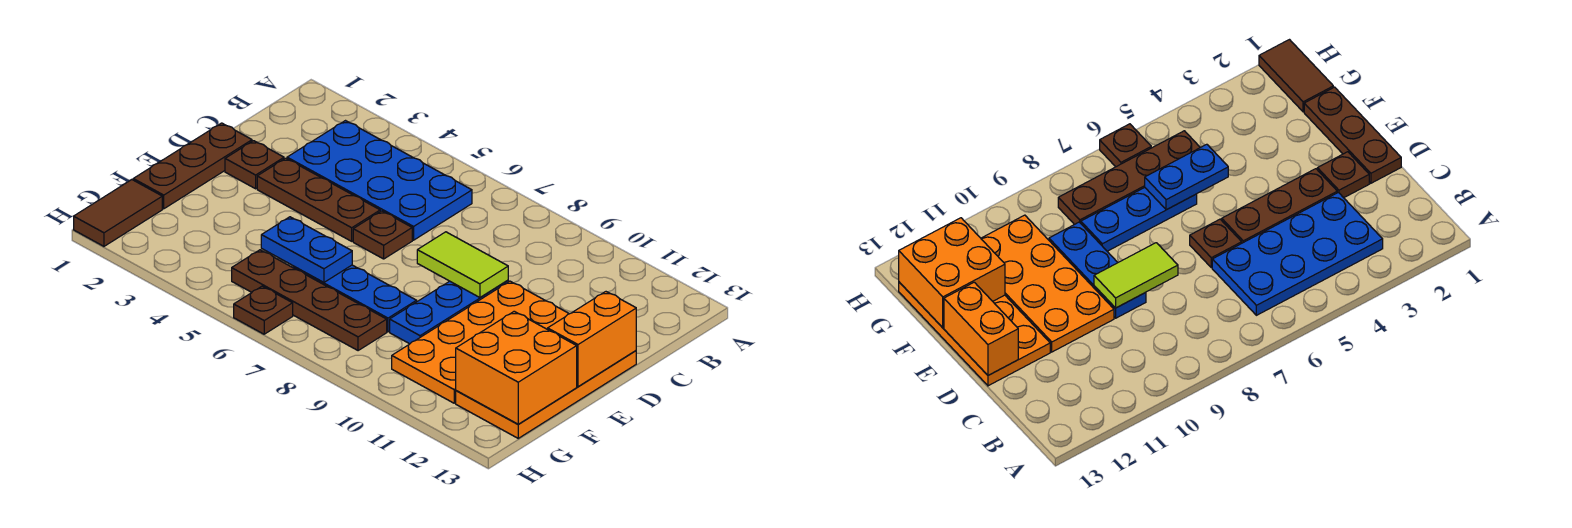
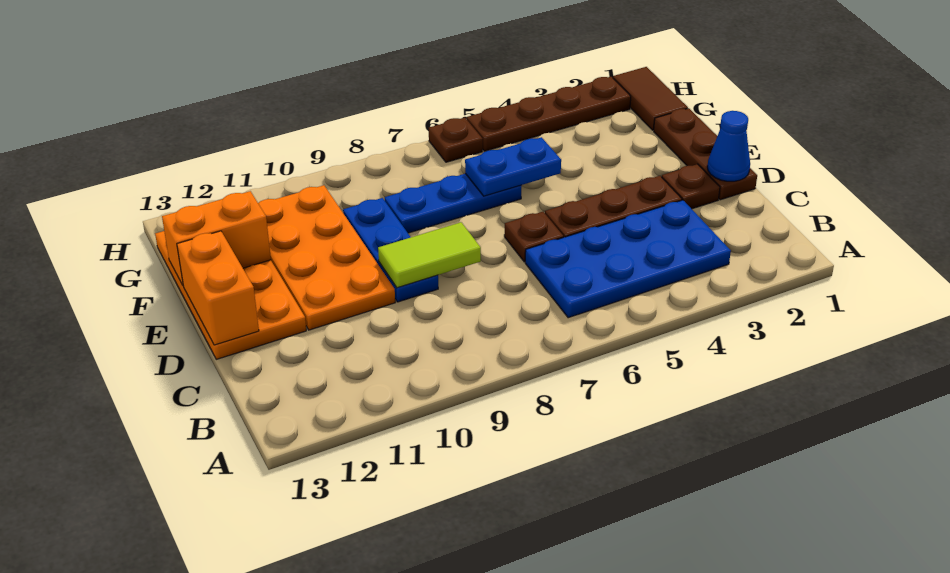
none -> blue 1x1 cone [707,111,750,181]
orange 2x2 brick [456,311,577,424] -> orange 1x2 brick [162,191,271,285]
brown 1x4 plate [232,250,387,351] -> brown 1x4 plate moved to [467,77,631,151]

